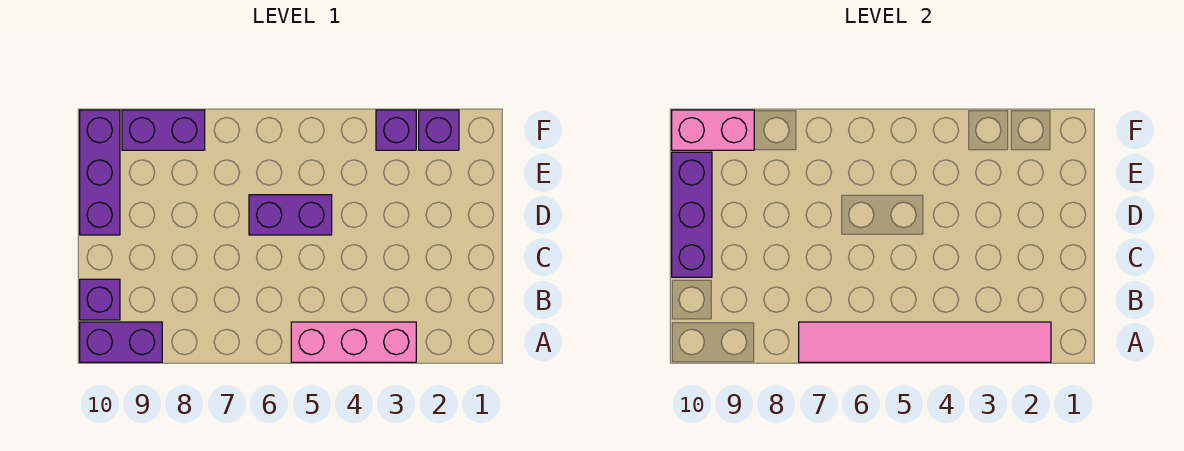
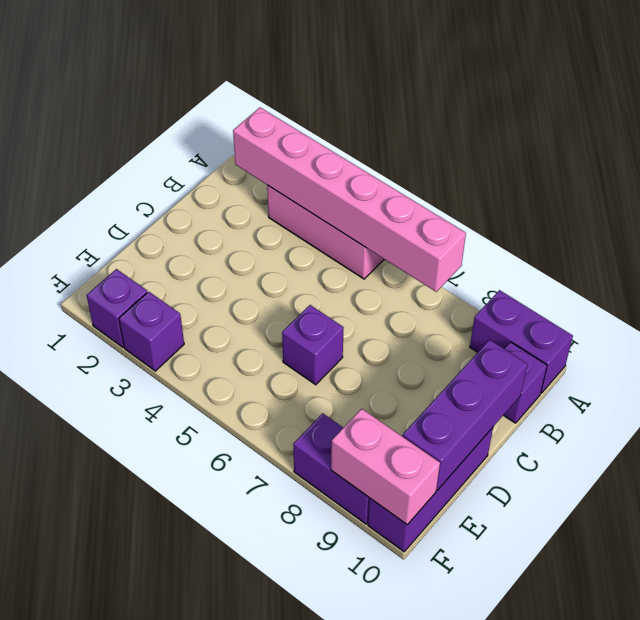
pink 1x6 tile [799,322,1051,362] -> pink 1x6 brick [233,108,466,292]
purple 1x2 brick [249,195,332,235] -> purple 1x1 brick [282,305,344,385]

